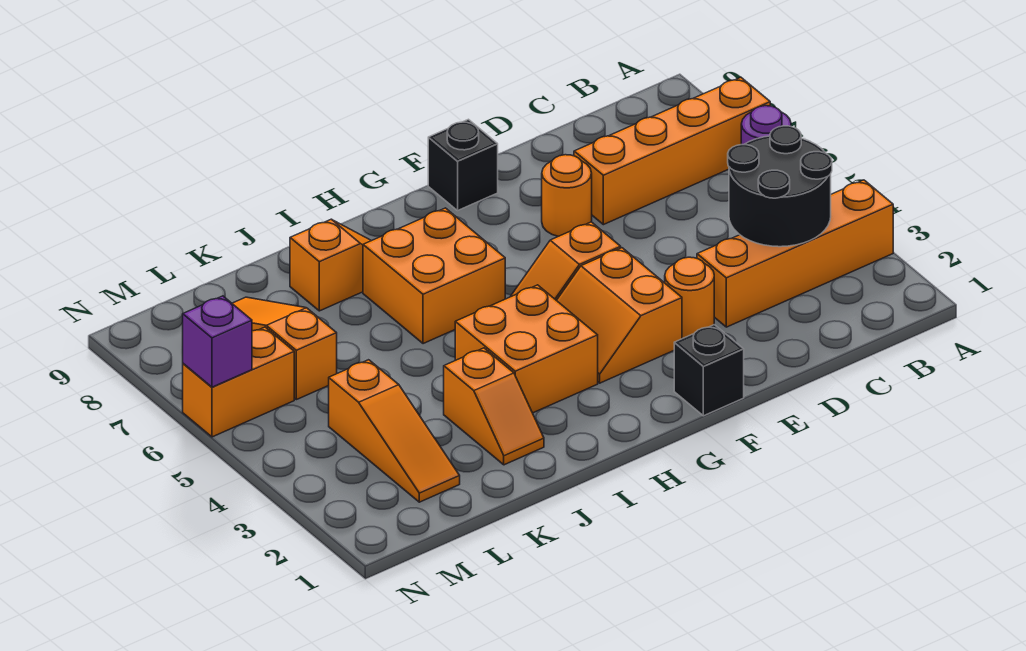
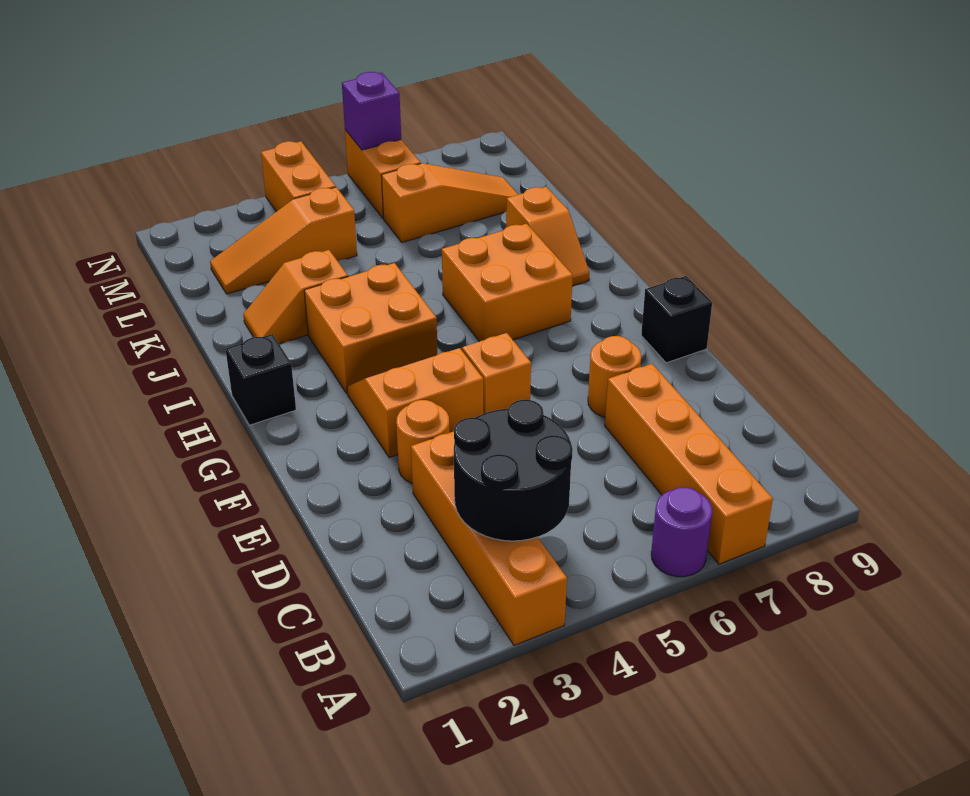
black 1x1 brick [674,325,744,416] -> black 1x1 brick moved to [226,334,296,425]
none -> orange 1x2 brick [261,141,336,212]

